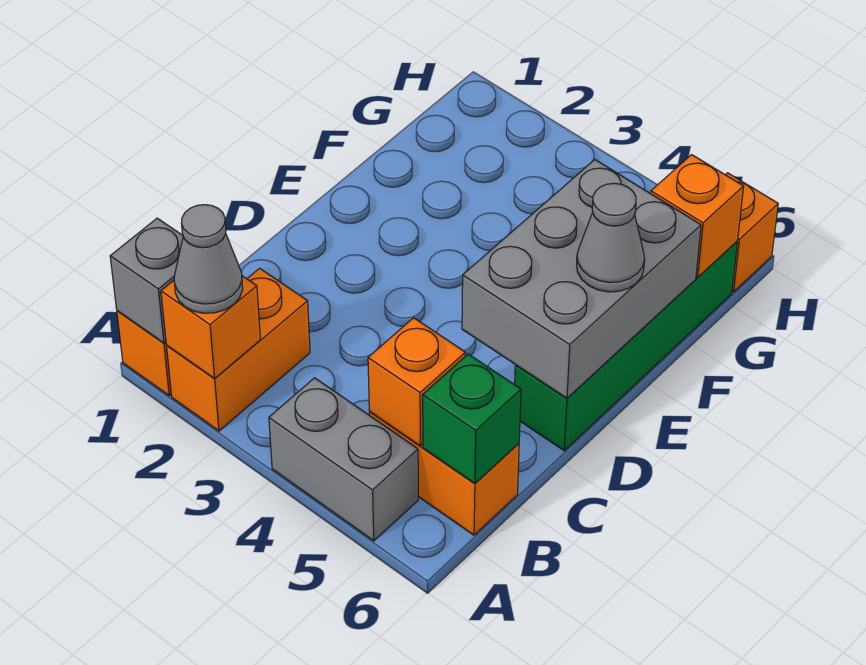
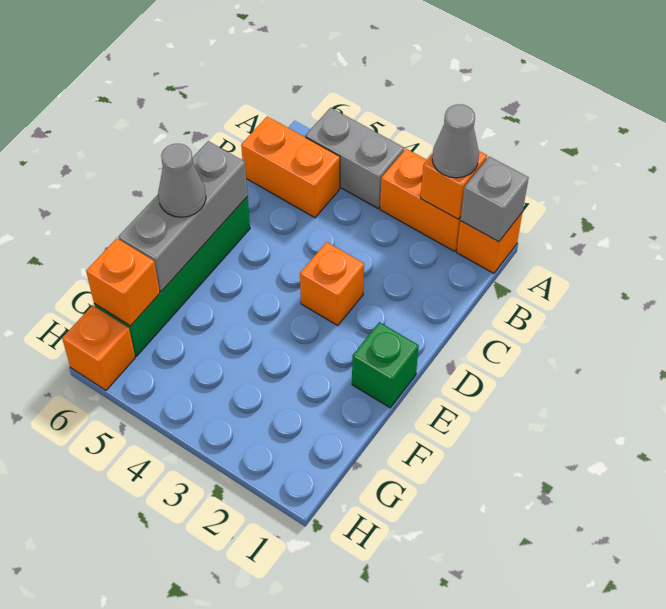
orange 1x2 brick [167,268,310,431] -> orange 1x2 brick turned to [380,149,461,251]
orange 1x1 brick [368,318,466,446] -> orange 1x1 brick moved to [300,242,364,325]
green 1x1 brick [423,354,521,484] -> green 1x1 brick moved to [352,322,419,408]
grey 2x3 brick [462,160,701,398] -> grey 1x3 brick [118,141,248,292]

